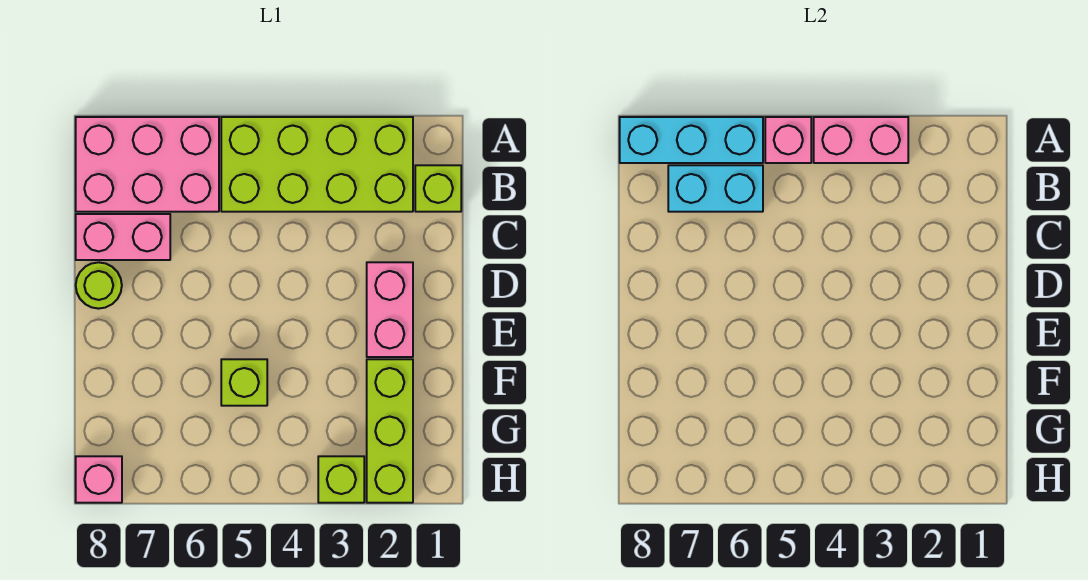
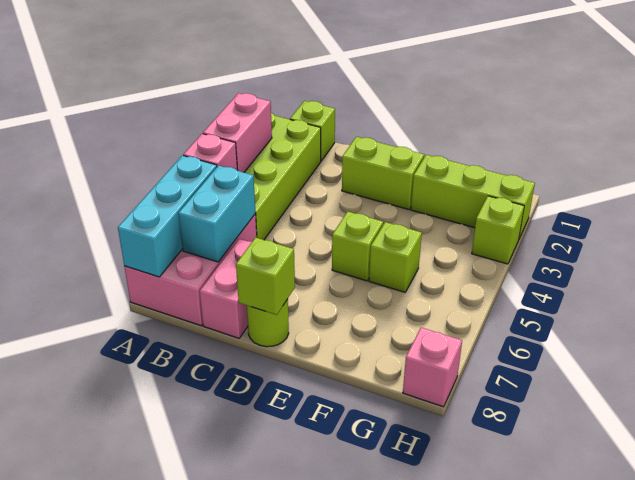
pink 1x2 brick [367,262,413,357] -> lime 1x2 brick [342,137,424,209]
none -> lime 1x1 brick [236,238,295,315]
none -> lime 1x1 brick [332,212,383,281]

